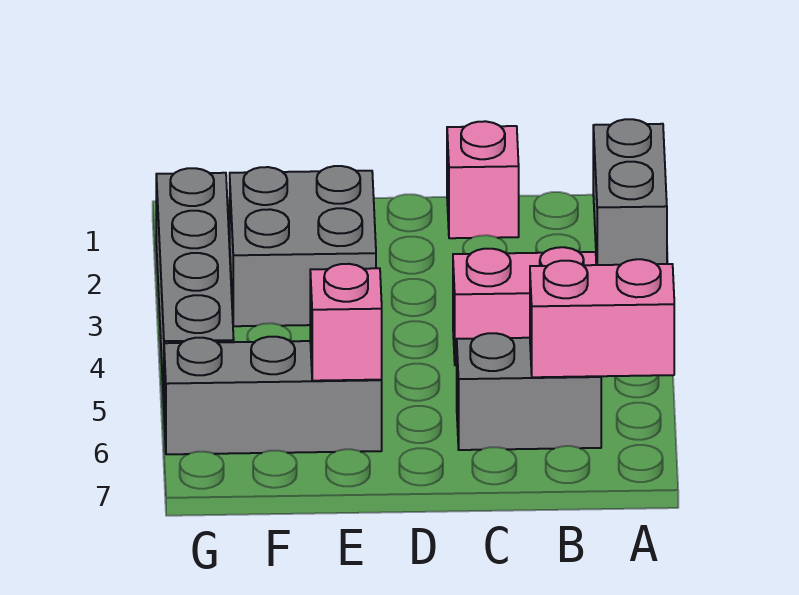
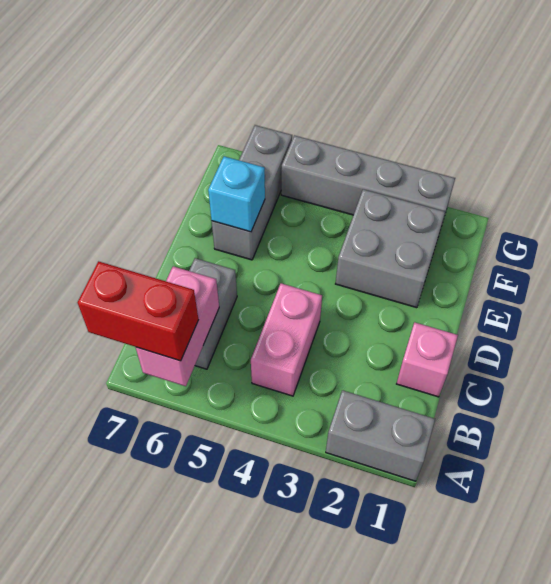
none -> red 1x2 brick [78,261,198,361]
pink 1x1 brick [310,264,382,381] -> cyan 1x1 brick [208,156,265,232]

